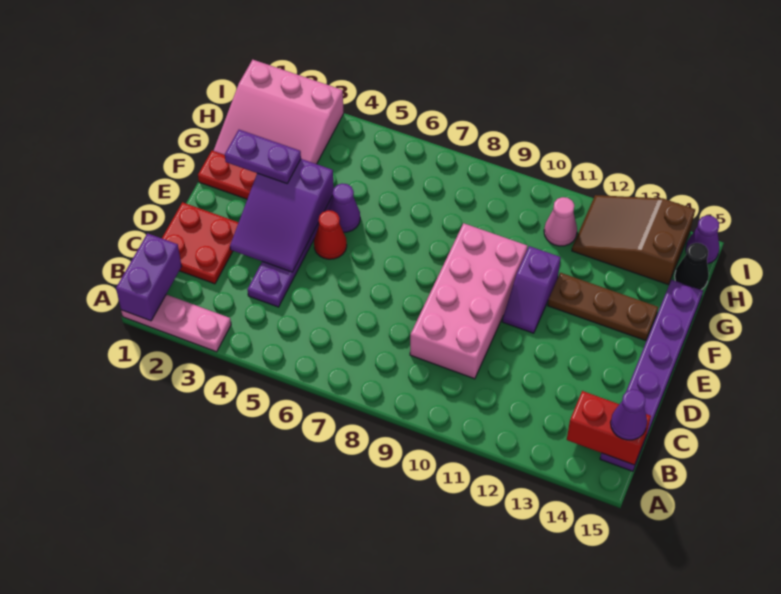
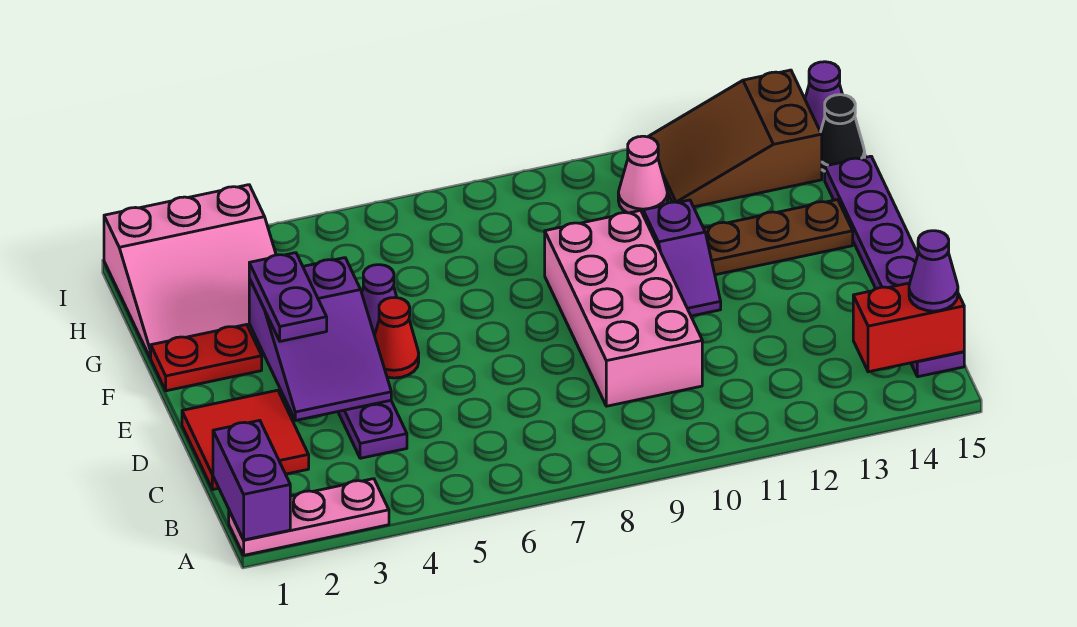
red 2x2 plate [162,202,239,284] -> red 2x2 tile [182,390,309,490]
purple 1x2 plate [225,130,301,183] -> purple 1x2 plate turned to [249,253,327,341]

